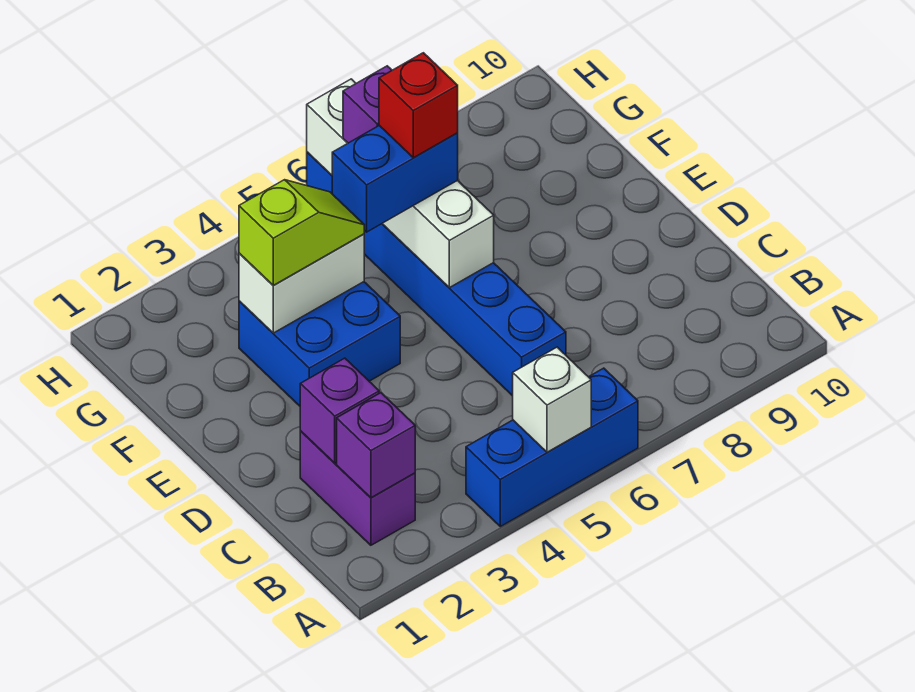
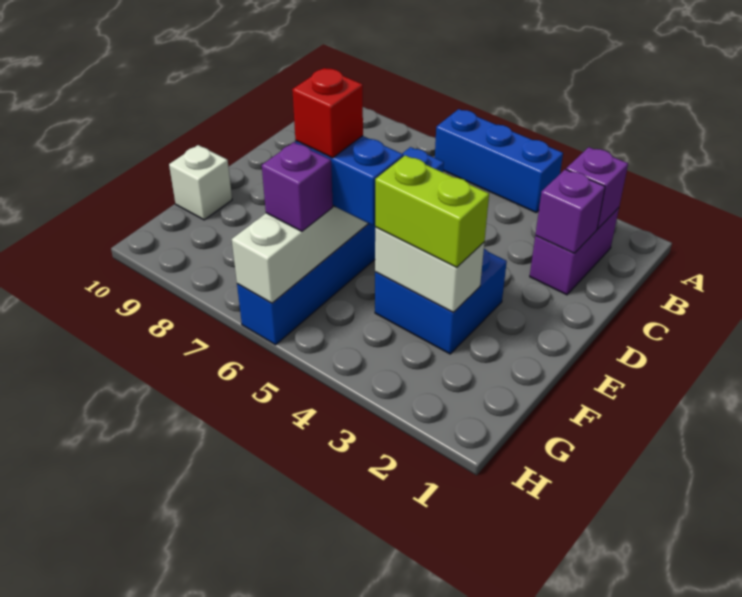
white 1x1 brick [513,347,591,452] -> white 1x1 brick moved to [169,145,232,220]
lime 1x2 slope [239,180,364,286] -> lime 1x2 brick [375,155,489,267]

